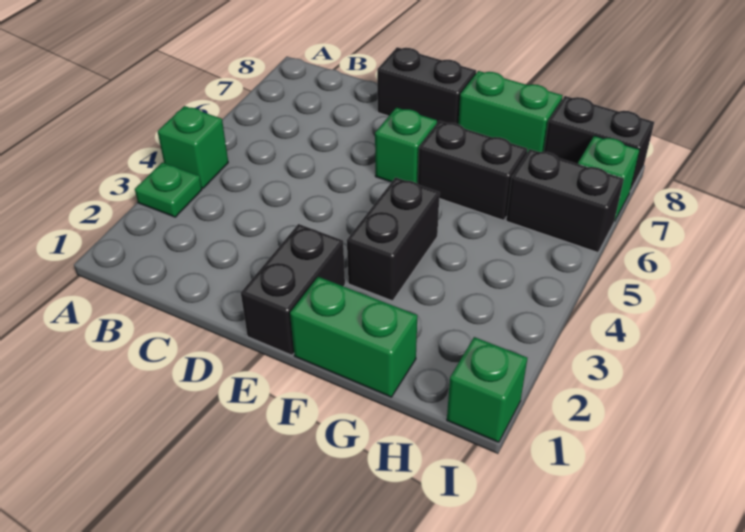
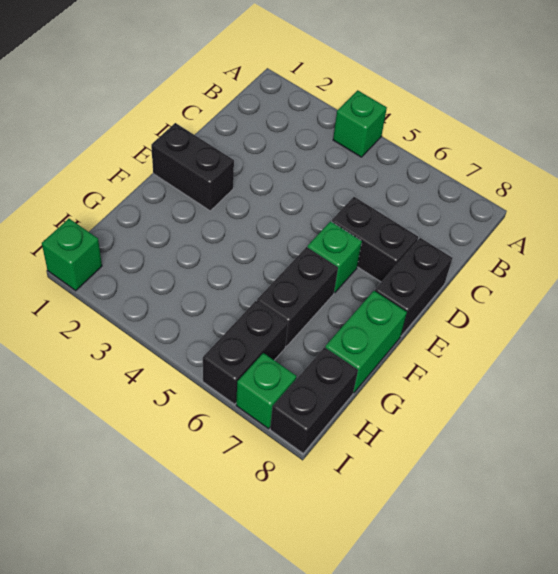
green 1x1 plate [135,162,202,217] -> none
green 1x2 brick [290,277,417,397] -> none
black 1x2 brick [347,177,440,301] -> black 1x2 brick moved to [331,197,418,282]

